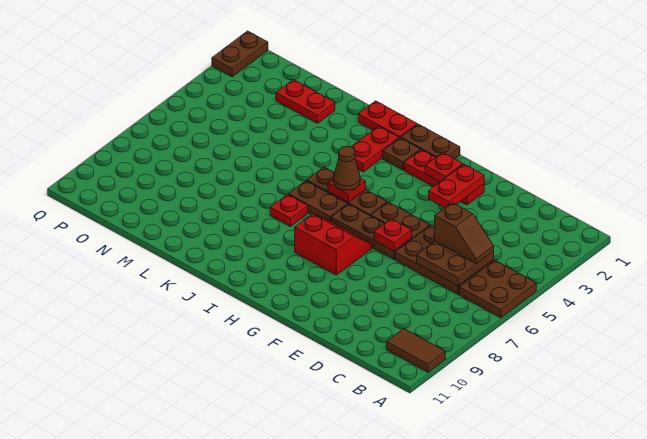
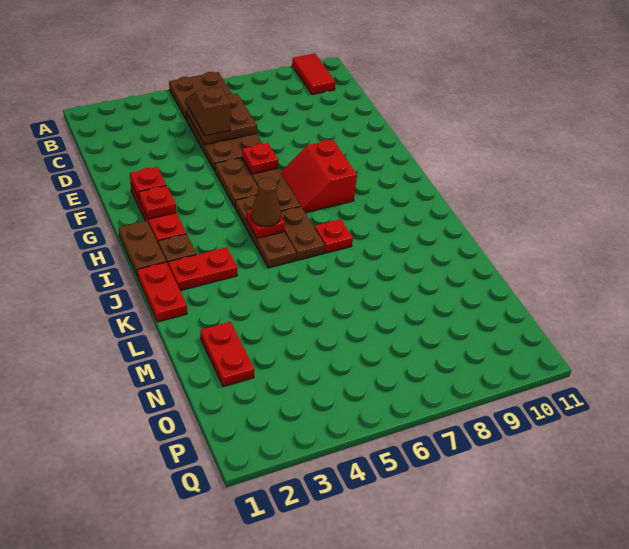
brown 1x2 tile [386,329,445,372] -> red 1x2 tile [292,54,336,95]
red 1x2 plate [429,164,484,208] -> red 1x1 plate [130,167,166,199]
brown 1x2 plate [212,31,268,77] -> none

